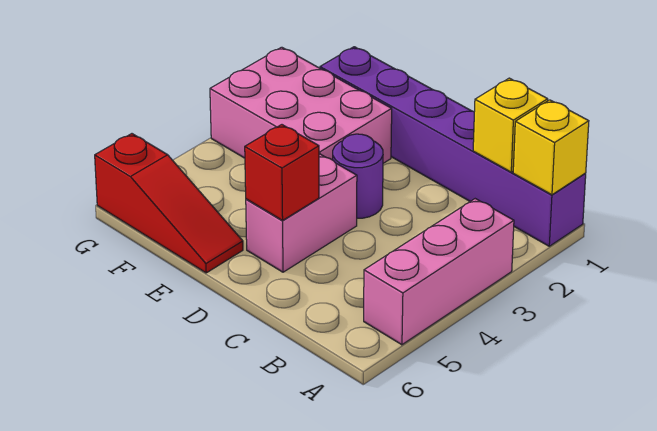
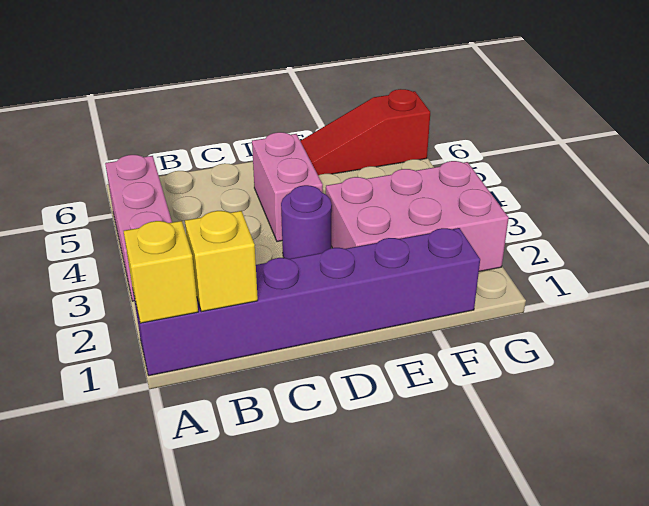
red 1x1 brick [245,125,319,220] -> none

